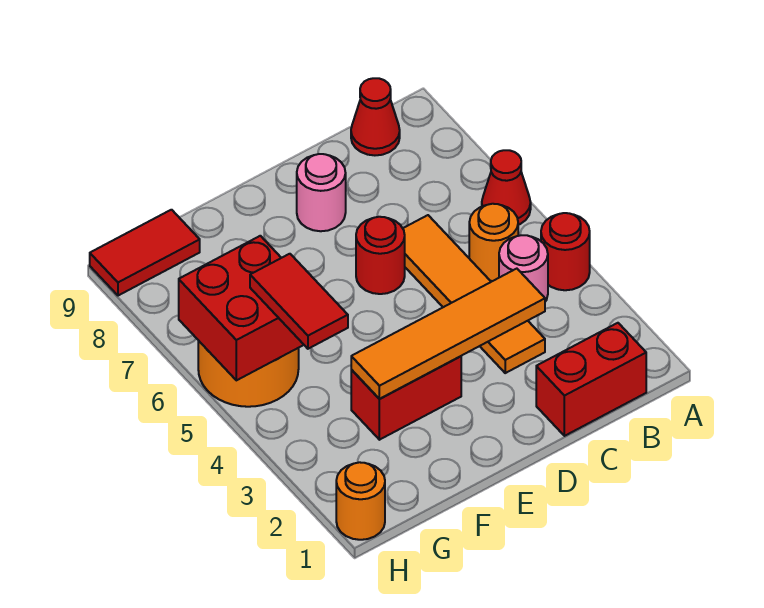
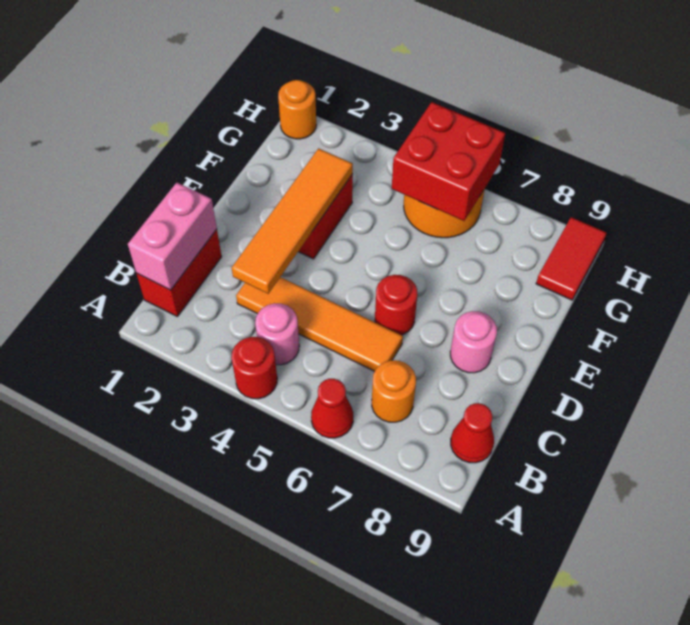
none -> pink 1x2 brick [128,183,217,290]
orange 1x1 round brick [469,204,518,281] -> orange 1x1 round brick moved to [372,360,416,422]
red 1x2 tile [250,254,348,349] -> none

